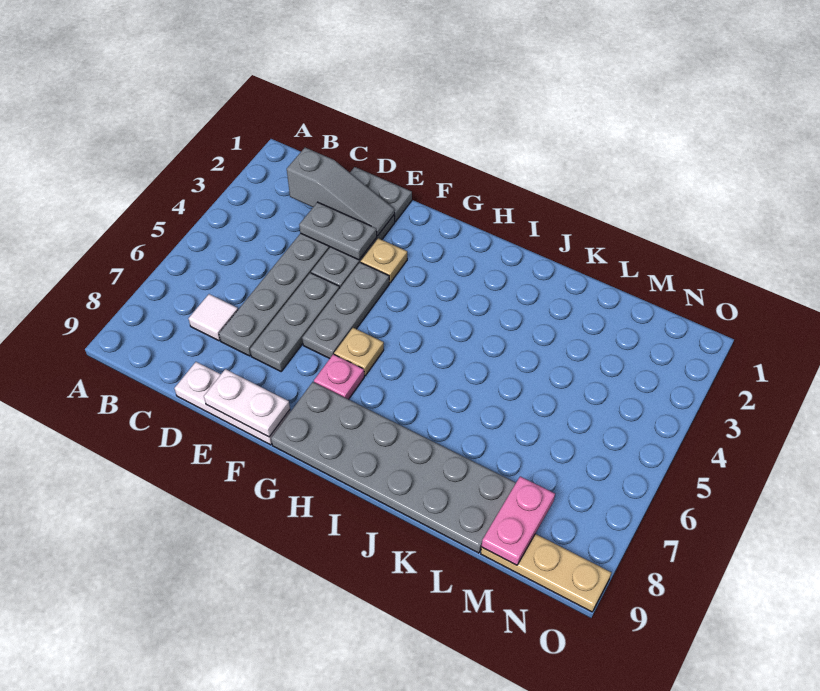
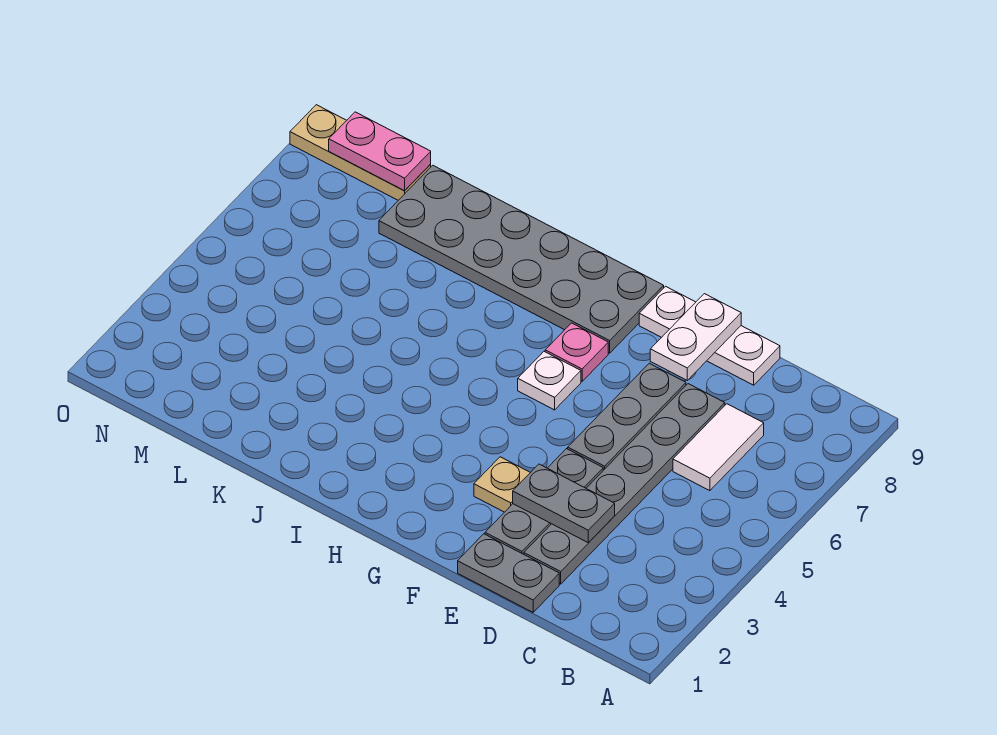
grey 1x3 slope [287,148,395,236] -> none
white 1x1 tile [189,294,238,341] -> white 1x2 tile [673,404,764,491]
white 1x2 plate [204,369,290,437] -> white 1x2 plate turned to [650,294,741,380]
grey 1x3 plate [302,262,389,358] -> none
tan 1x1 plate [334,328,384,376] -> white 1x1 plate [518,352,581,410]
pink 1x2 plate [482,476,555,565] -> pink 1x2 plate turned to [329,112,431,191]

